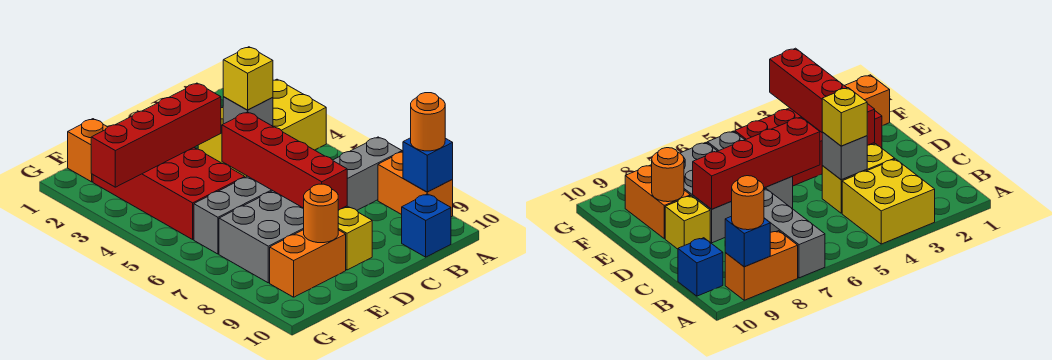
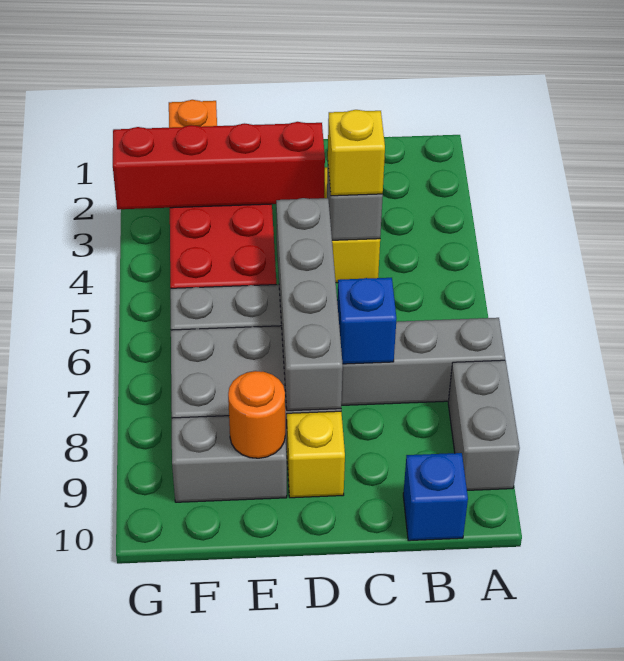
yellow 2x2 brick [273,79,326,150] -> none
orange 1x2 brick [378,152,453,217] -> grey 1x2 brick [448,360,520,490]
blue 1x1 brick [403,138,453,192] -> blue 1x1 brick moved to [337,278,396,364]
orange 1x1 round brick [411,93,445,151] -> none
red 1x4 brick [222,112,347,210] -> grey 1x4 brick [276,198,343,411]
orange 1x2 brick [270,230,346,297] -> grey 1x2 brick [172,416,287,502]

